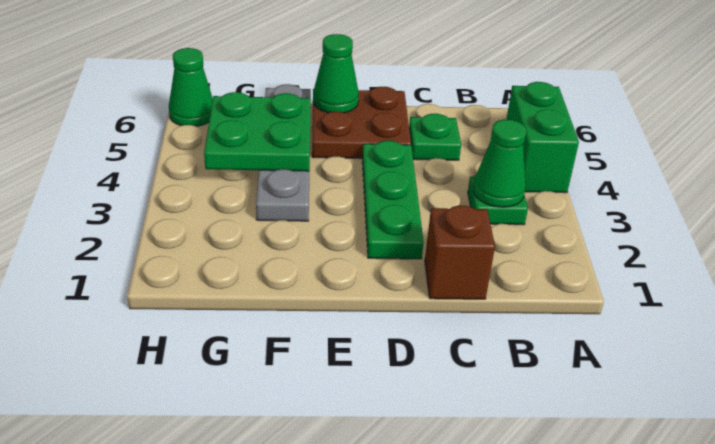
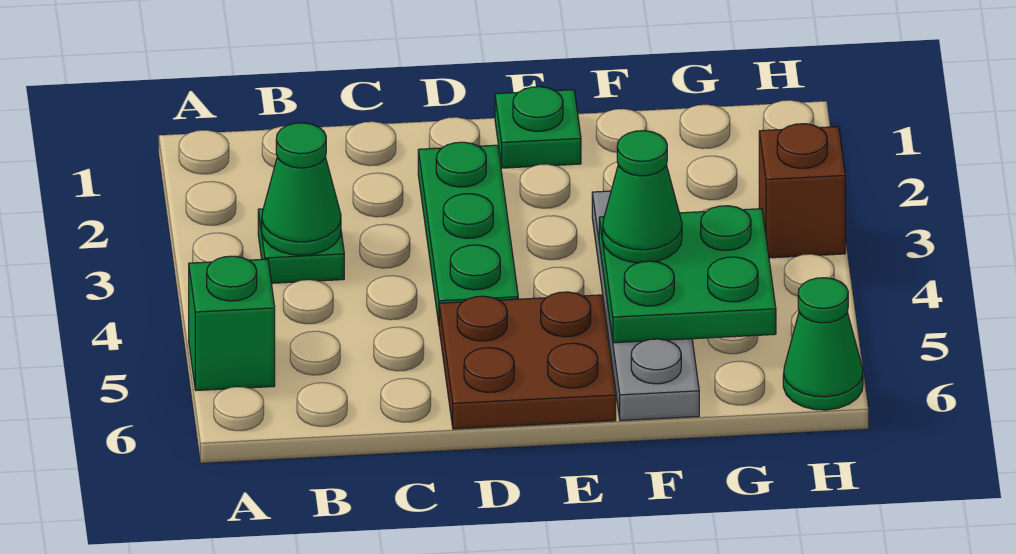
green 1x2 brick [506,82,579,193] -> green 1x1 brick [189,256,275,391]
brown 1x1 brick [425,205,495,299] -> brown 1x1 brick moved to [759,124,845,258]
green 1x1 plate [409,114,461,160] -> green 1x1 plate moved to [495,87,581,168]
green 1x1 cone [313,34,359,113] -> green 1x1 cone moved to [603,131,682,263]

